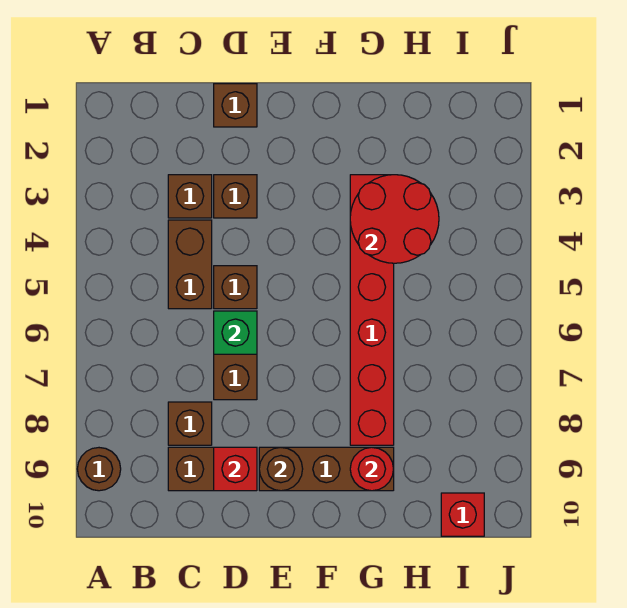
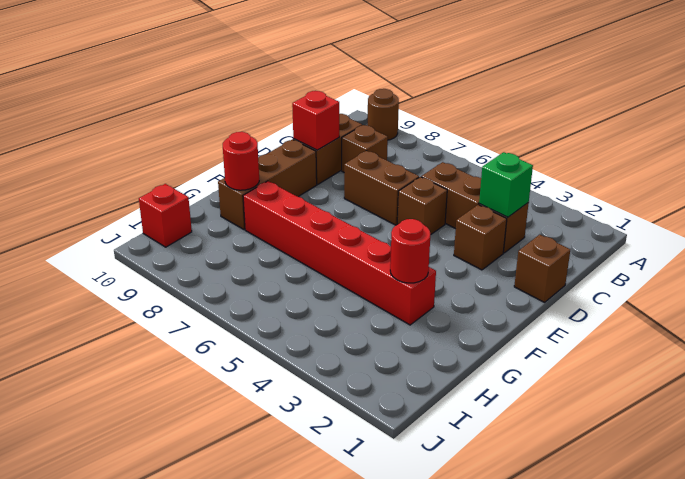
green 1x1 brick [214,311,257,354] -> green 1x1 brick moved to [479,152,533,217]
brown 1x1 round brick [259,447,303,491] -> none
red 2x2 round brick [350,175,439,263] -> red 1x1 round brick [390,219,431,283]

